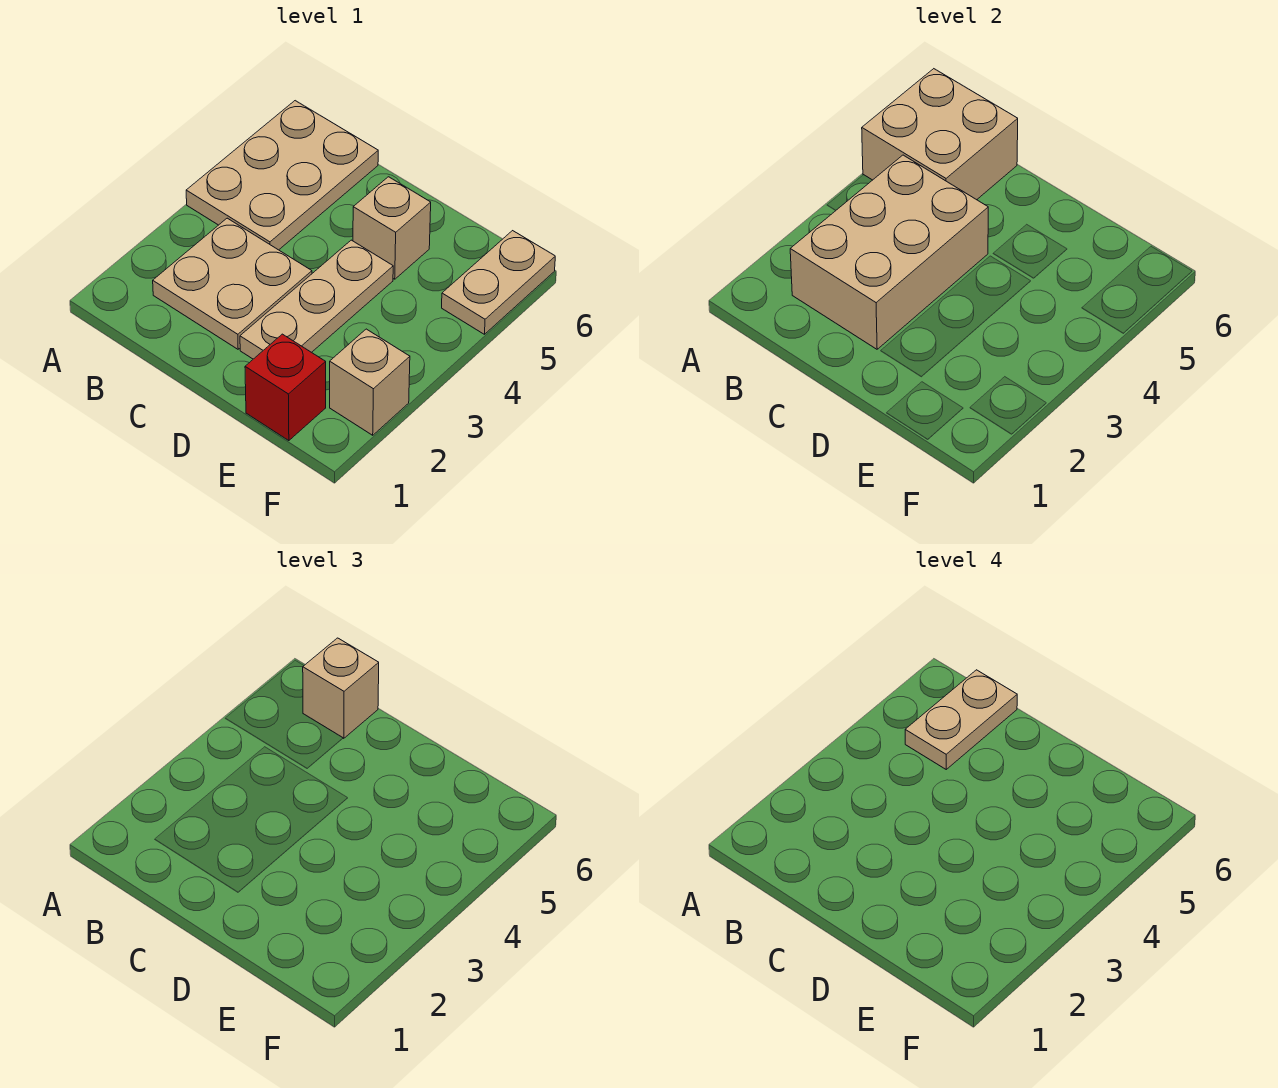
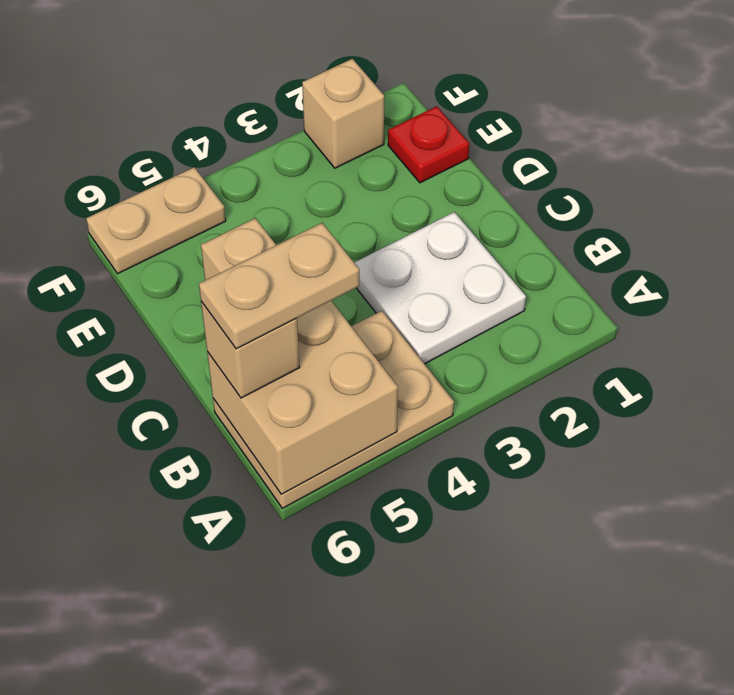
tan 2x2 plate [153,218,312,349] -> white 2x2 plate [354,212,526,364]
tan 2x3 brick [790,155,988,349] -> none
tan 1x3 plate [240,240,393,359] -> none
red 1x1 brick [245,334,326,441] -> red 1x1 plate [388,106,469,183]

